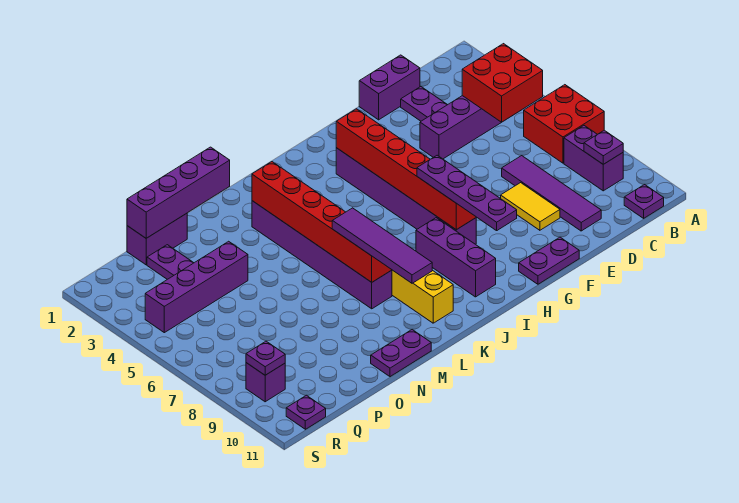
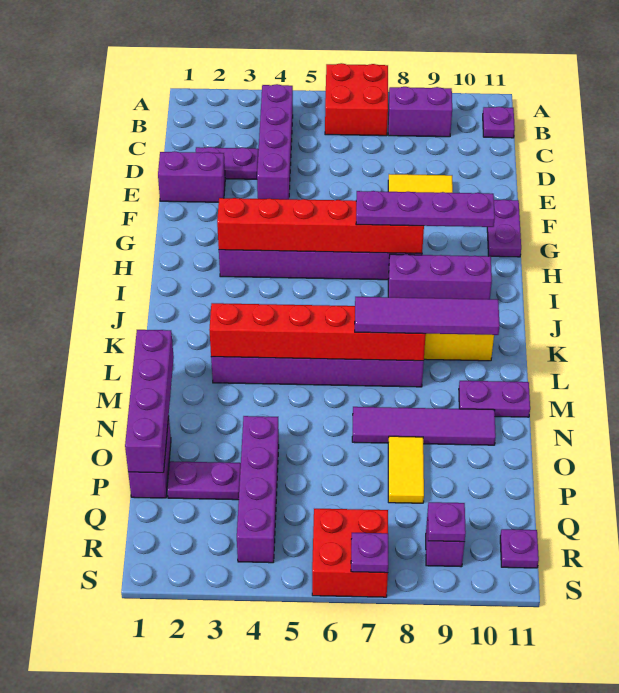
red 2x2 brick [462,44,543,122] -> red 2x2 brick moved to [312,509,388,597]
purple 1x1 plate [584,130,623,164] -> purple 1x1 plate moved to [351,533,388,573]
purple 1x2 brick [359,55,420,120] -> purple 1x2 brick turned to [158,151,225,202]
purple 1x4 tile [502,156,601,231] -> purple 1x4 tile moved to [352,407,496,445]
purple 1x2 plate [371,330,431,377] -> purple 1x2 plate turned to [459,381,530,417]
none -> yellow 1x2 tile [388,436,424,503]

